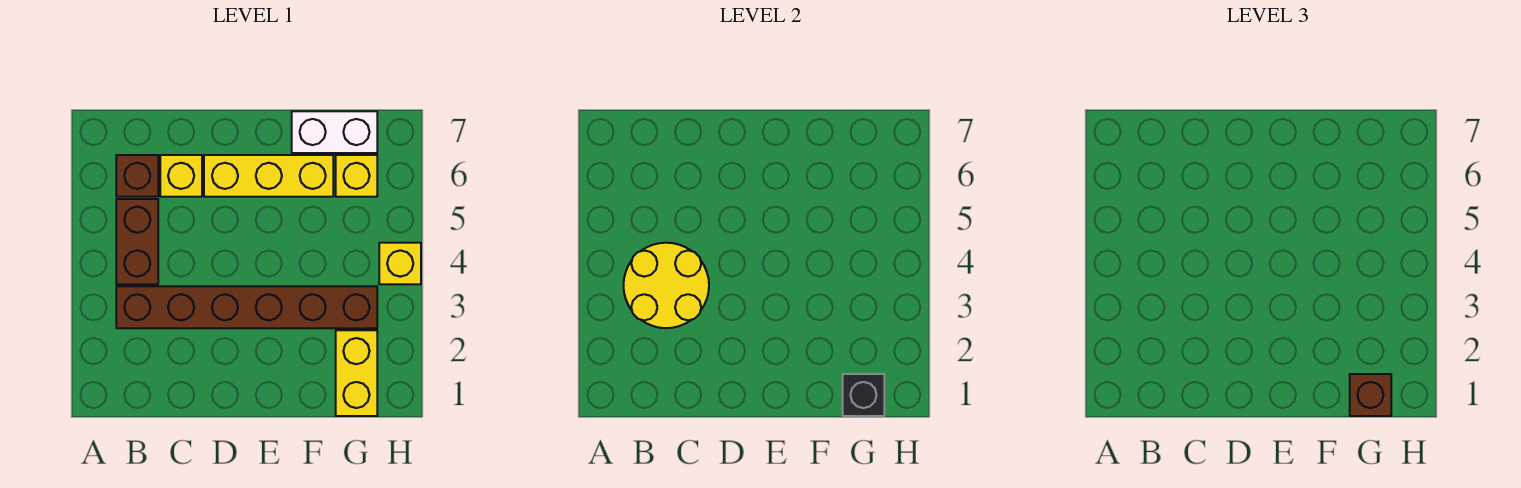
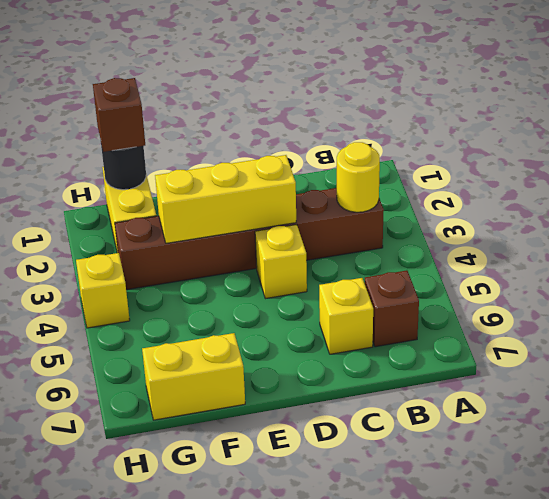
yellow 2x2 round brick [624,243,709,328] -> yellow 1x1 round brick [337,142,380,212]
brown 1x2 brick [116,199,158,284] -> none
yellow 1x3 brick [204,155,333,197] -> yellow 1x3 brick moved to [155,155,296,243]
white 1x2 brick [292,111,377,153] -> yellow 1x2 brick [142,333,245,420]
black 1x1 brick [843,374,884,416] -> black 1x1 round brick [101,144,146,190]
yellow 1x1 brick [336,155,377,197] -> yellow 1x1 brick moved to [255,225,307,299]

